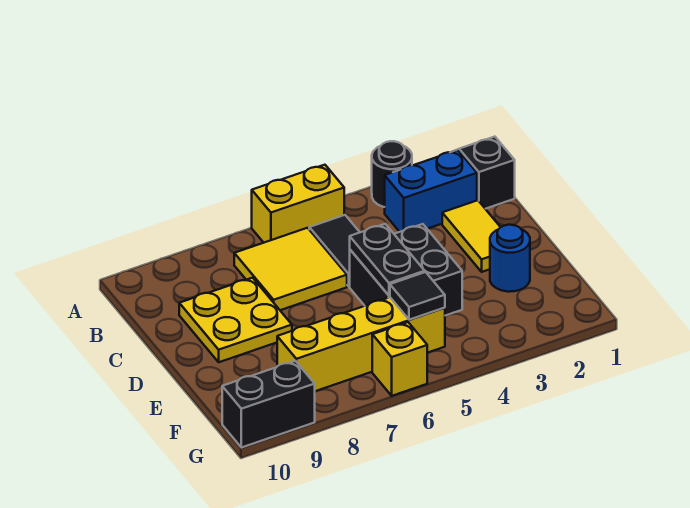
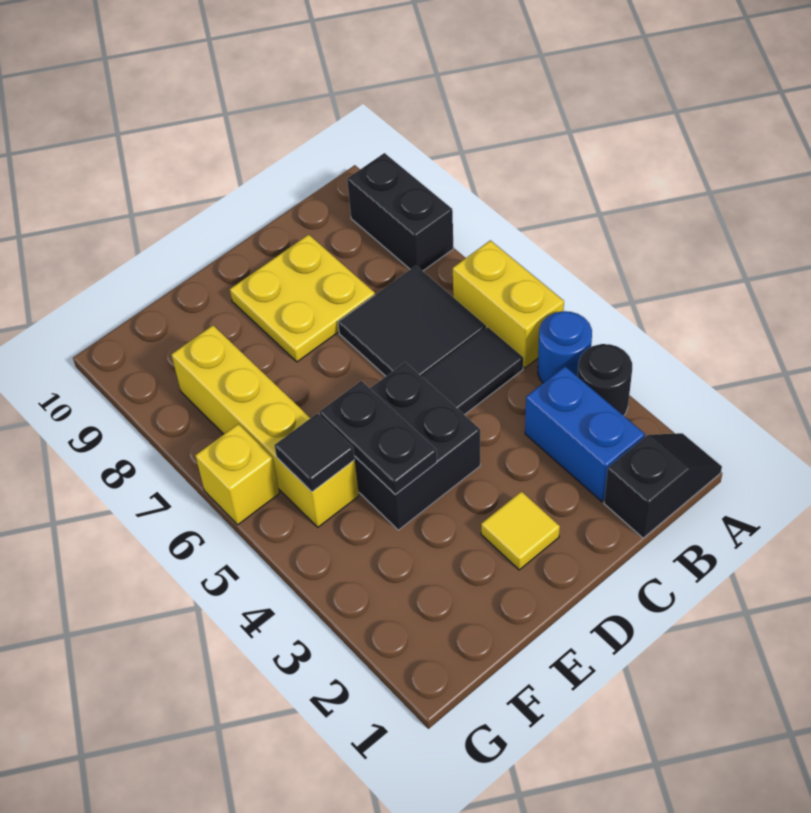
yellow 2x2 tile [234,228,347,310] -> black 2x2 tile [338,266,486,377]
yellow 1x2 tile [442,200,500,272] -> yellow 1x1 tile [481,492,560,570]
black 1x2 plate [350,224,425,296] -> black 1x2 plate turned to [319,381,437,495]
blue 1x1 round brick [490,225,530,292] -> blue 1x1 round brick moved to [538,311,592,383]
black 1x2 brick [222,361,315,448] -> black 1x2 brick moved to [347,153,454,271]

